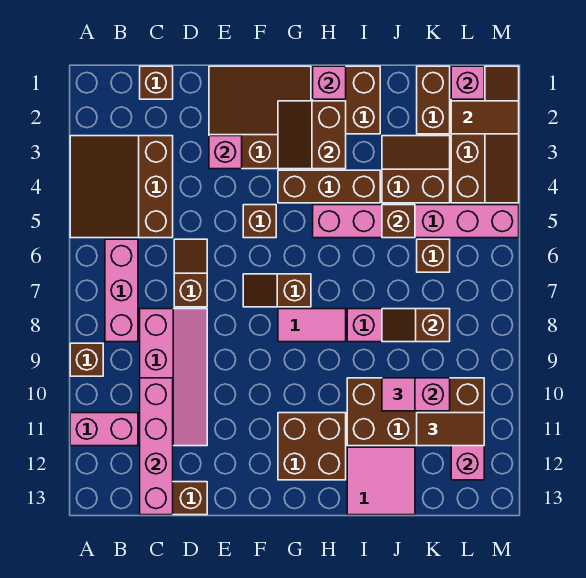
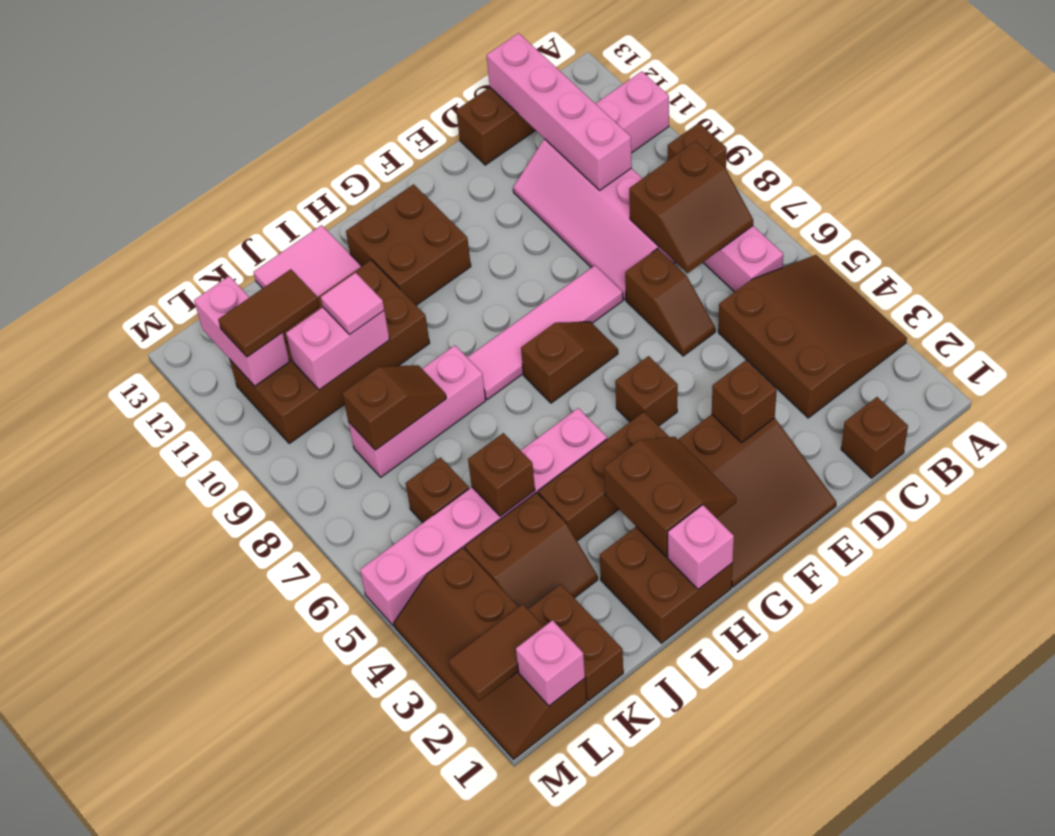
none -> brown 2x2 slope [629,141,753,273]
pink 1x1 brick [209,136,242,169] -> brown 1x1 brick [712,360,777,443]
pink 1x2 tile [278,309,346,342] -> pink 1x4 tile [467,265,623,400]

